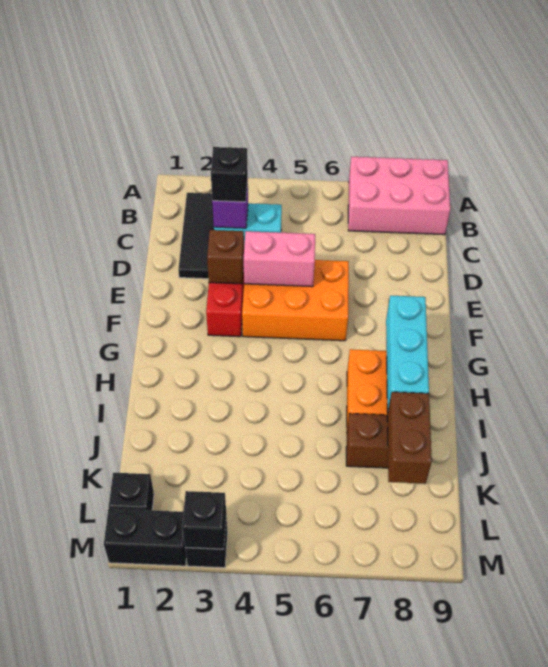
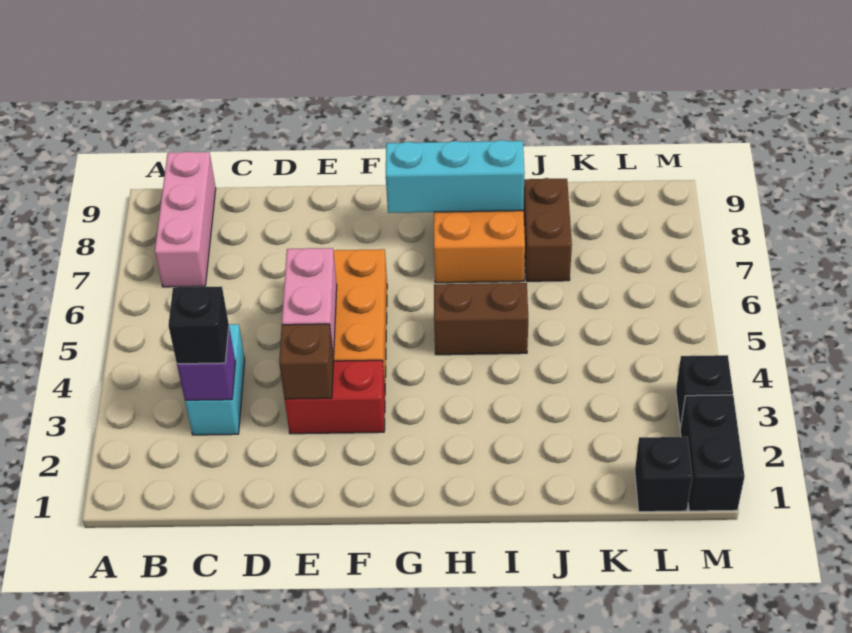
pink 2x3 brick [348,157,450,235] -> pink 1x3 brick [155,152,216,287]
black 1x3 tile [178,193,214,279] -> none
brown 1x2 brick [387,392,432,484] -> brown 1x2 brick moved to [434,283,528,355]
black 1x1 brick [182,491,226,549] -> none

